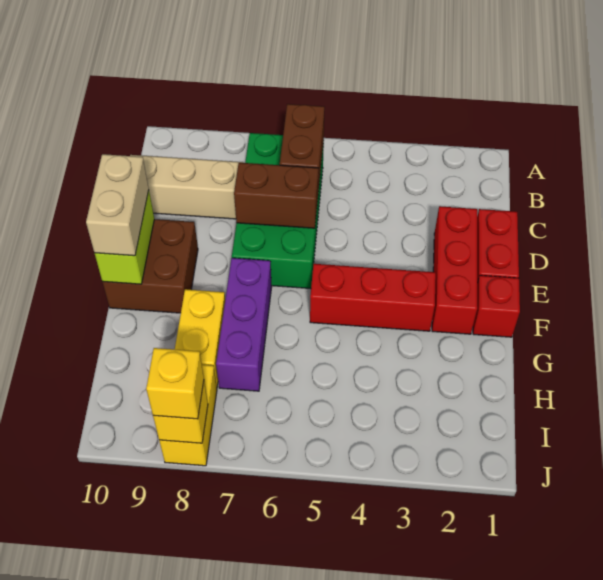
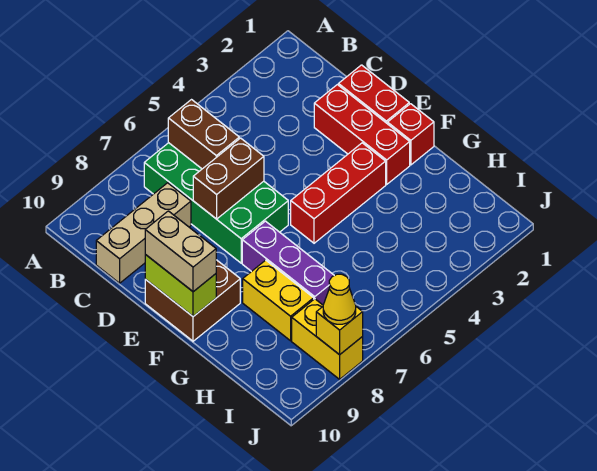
yellow 1x1 brick [146,348,204,419] -> yellow 1x1 cone [323,274,356,324]

